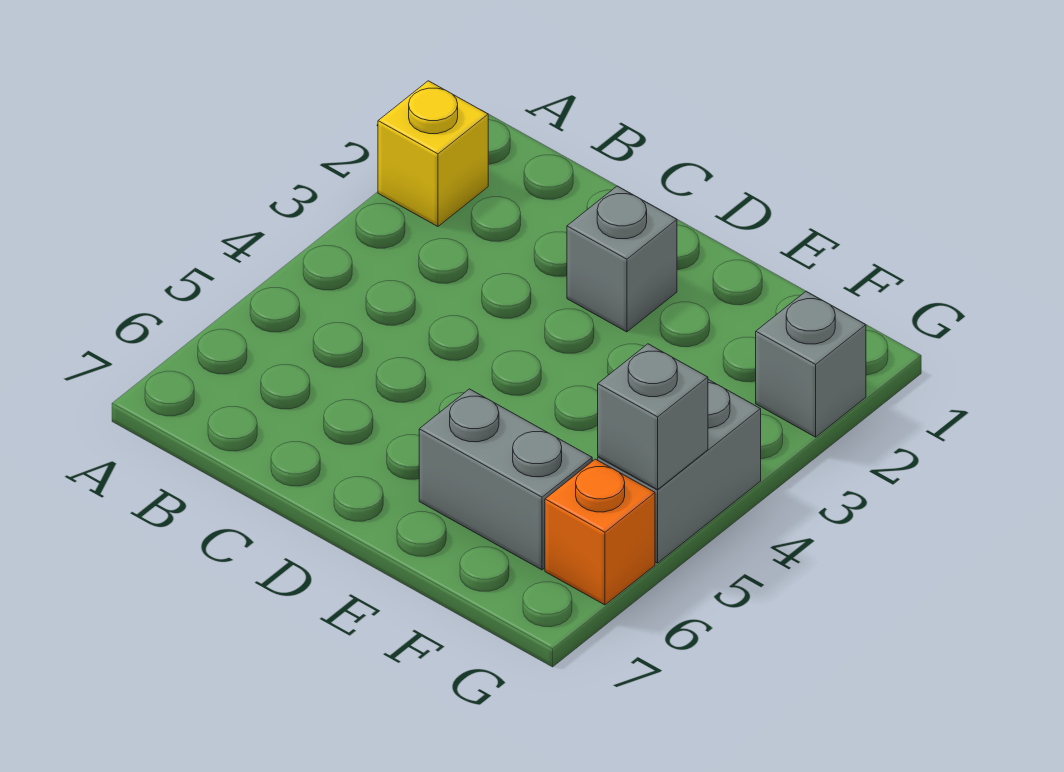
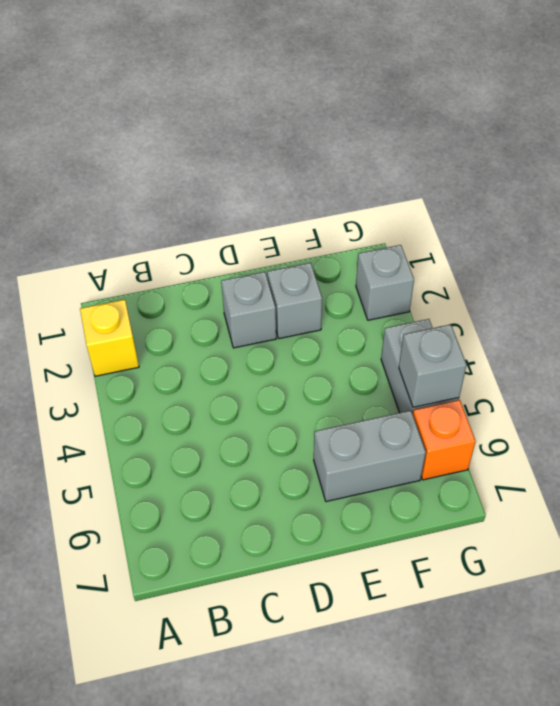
none -> grey 1x1 brick [267,263,322,339]

